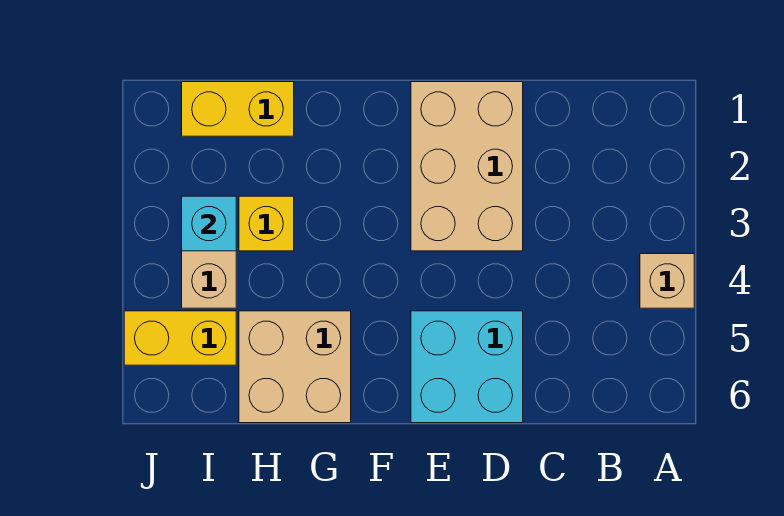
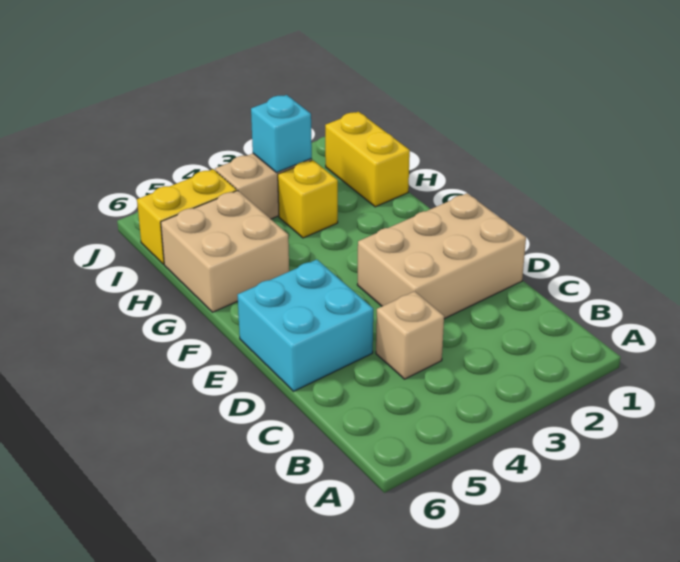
tan 1x1 brick [640,254,694,308] -> tan 1x1 brick moved to [376,291,444,379]
yellow 1x2 brick [124,311,236,365] -> yellow 1x2 brick turned to [137,169,237,264]

